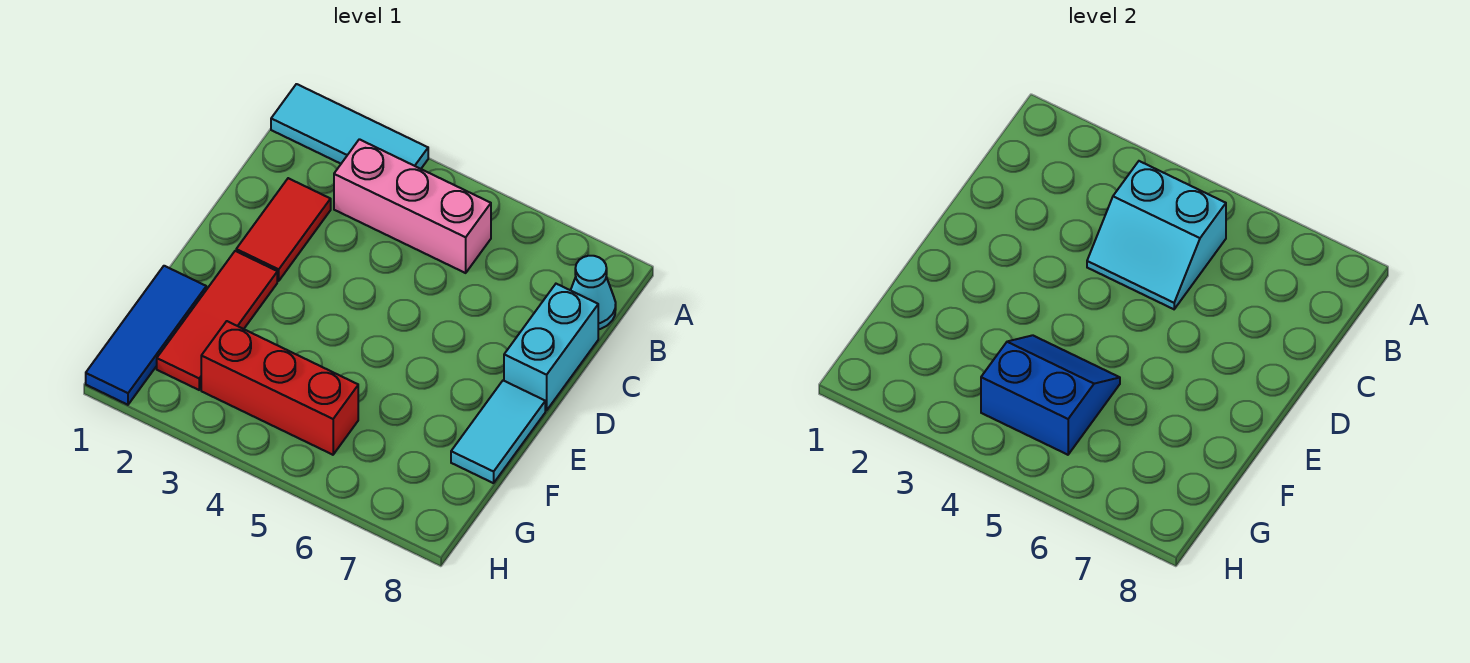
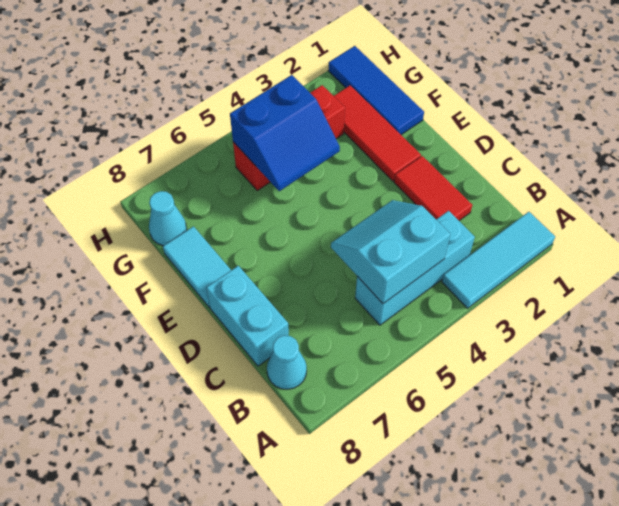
pink 1x3 brick [334,139,491,273] -> cyan 1x3 brick [355,211,475,325]
none -> cyan 1x1 cone [149,191,187,246]

